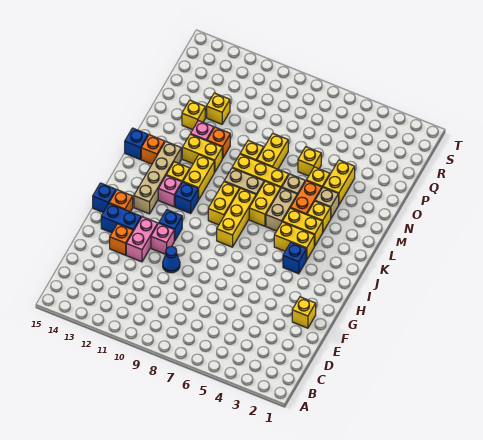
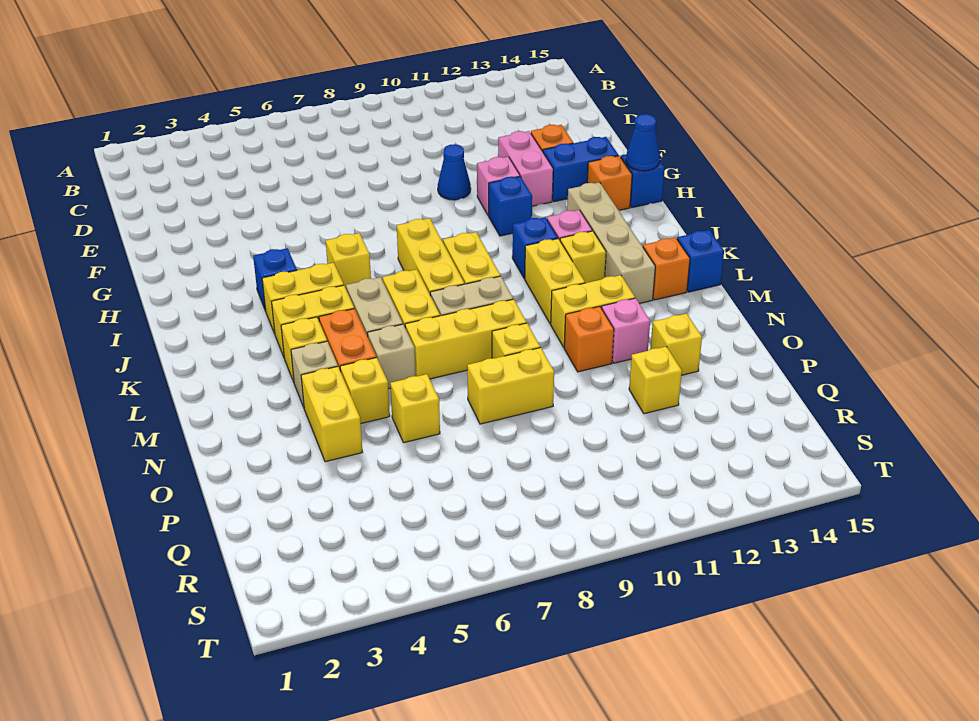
yellow 1x1 brick [292,297,316,328] -> yellow 1x1 brick moved to [326,233,371,288]
none -> blue 1x1 cone [626,114,660,171]
yellow 1x2 brick [257,133,288,169] -> yellow 1x2 brick turned to [467,348,554,424]

